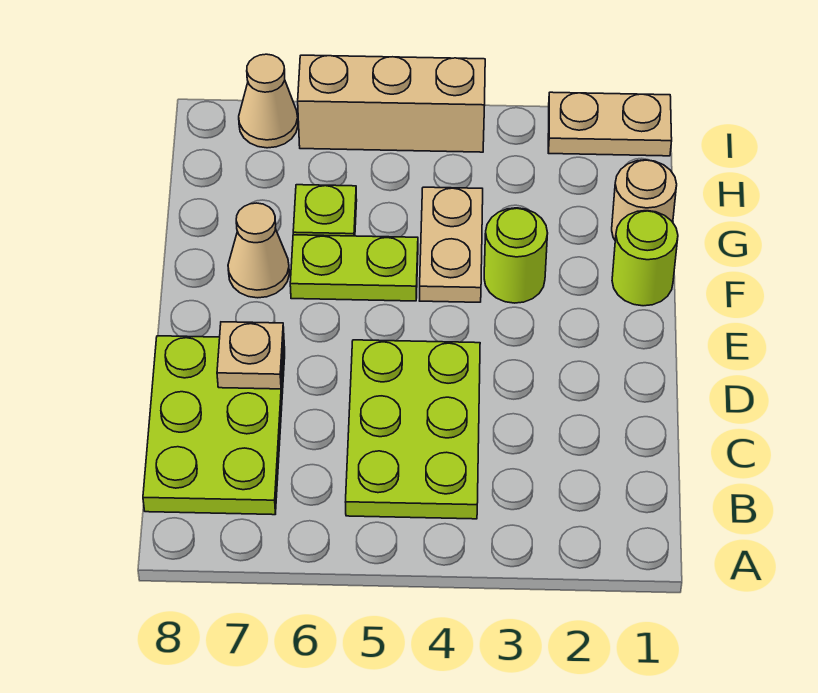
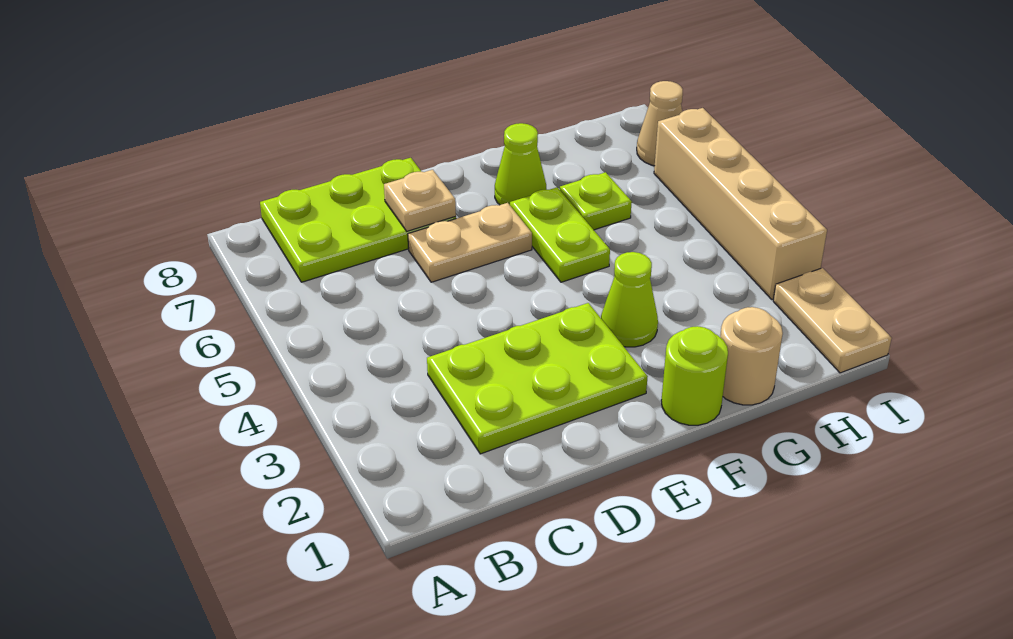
lime 2x3 plate [346,340,480,519] -> lime 2x3 plate moved to [427,303,648,454]
lime 1x1 round brick [484,208,548,303] -> lime 1x1 cone [601,252,658,347]
tan 1x2 plate [420,187,483,302] -> tan 1x2 plate moved to [408,203,532,282]
tan 1x1 cone [228,203,289,298] -> lime 1x1 cone [495,123,546,205]
tan 1x3 brick [298,55,485,152] -> tan 1x4 brick [654,108,827,299]

